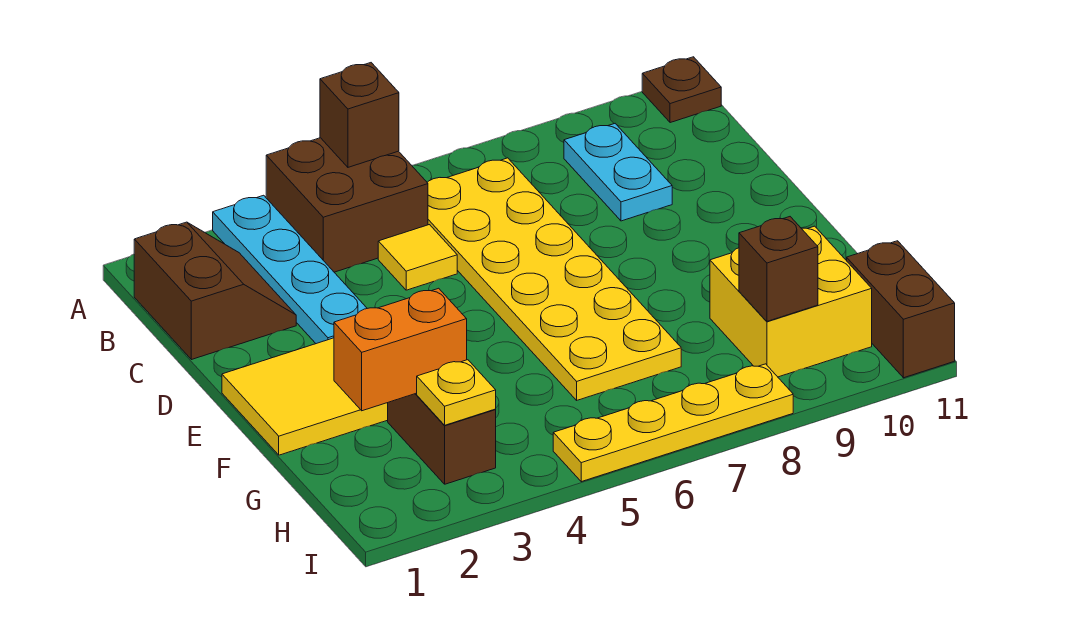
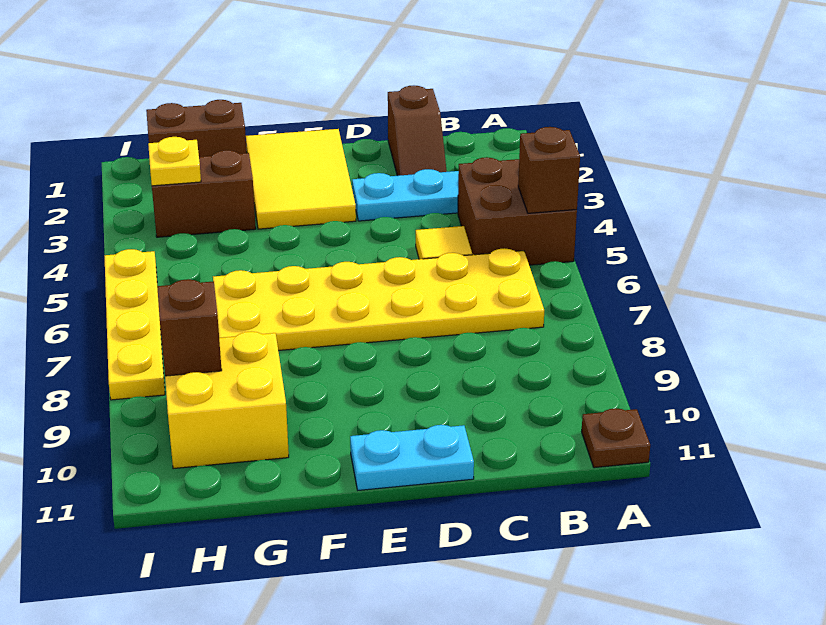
brown 2x2 slope [134,222,296,360] -> brown 1x2 slope [388,86,447,176]
cyan 1x2 plate [564,124,672,221] -> cyan 1x2 plate moved to [350,425,474,490]
orange 1x2 brick [334,288,467,411] -> none
brown 1x2 brick [847,241,955,378] -> brown 1x2 brick moved to [146,100,247,157]

